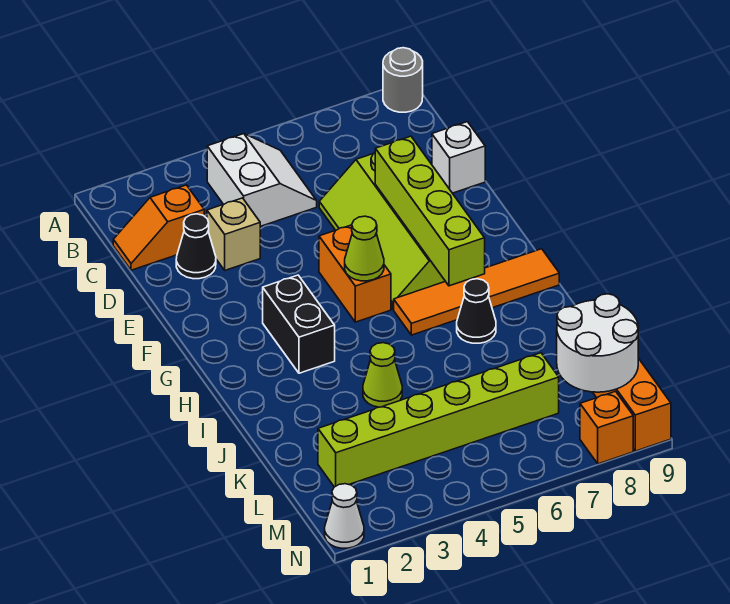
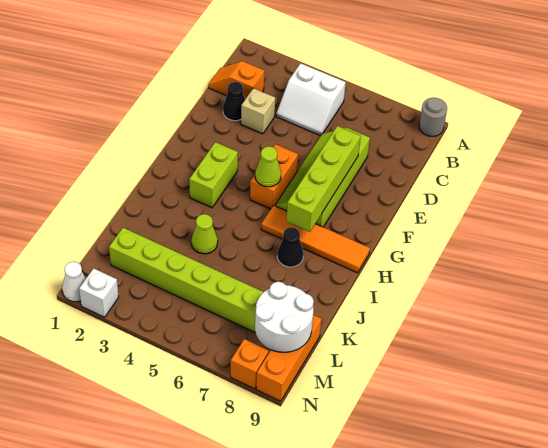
white 2x2 slope [207,134,317,226] -> white 2x2 slope turned to [276,63,346,136]
white 1x1 brick [432,122,485,193] -> white 1x1 brick moved to [79,268,119,317]
black 1x2 brick [263,275,335,373] -> lime 1x2 brick [189,142,238,208]

